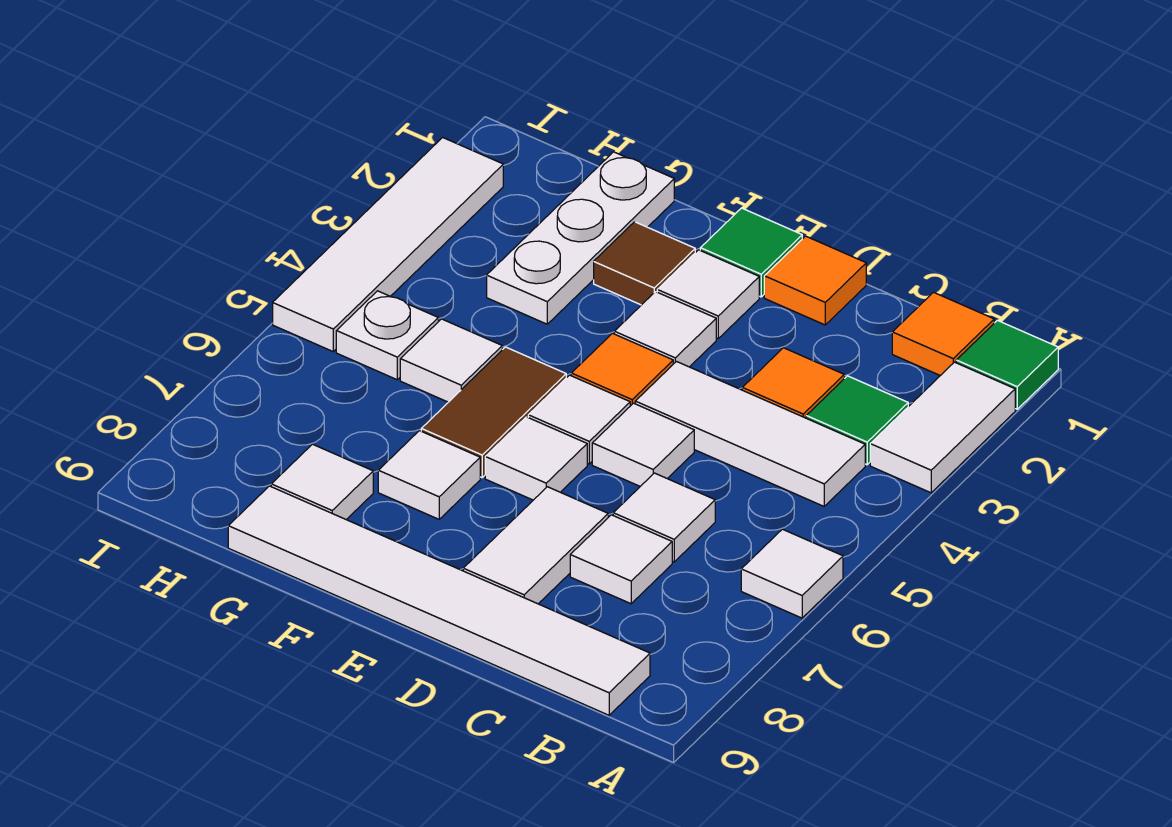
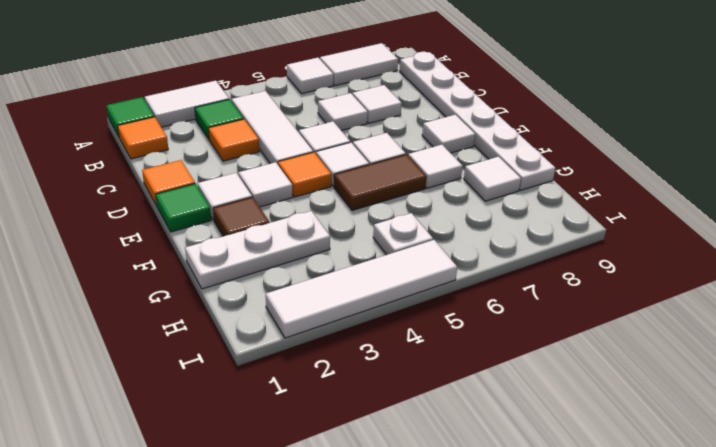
white 1x6 tile [228,486,650,715] -> white 1x6 plate [400,52,555,190]
white 1x2 tile [463,487,608,604] -> white 1x2 tile moved to [320,43,398,86]
white 1x1 tile [400,319,502,402] -> white 1x1 tile moved to [422,115,475,153]

